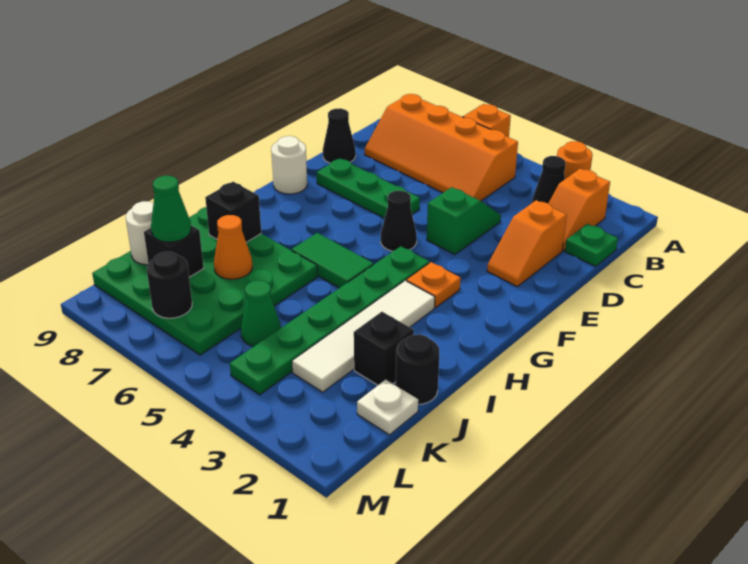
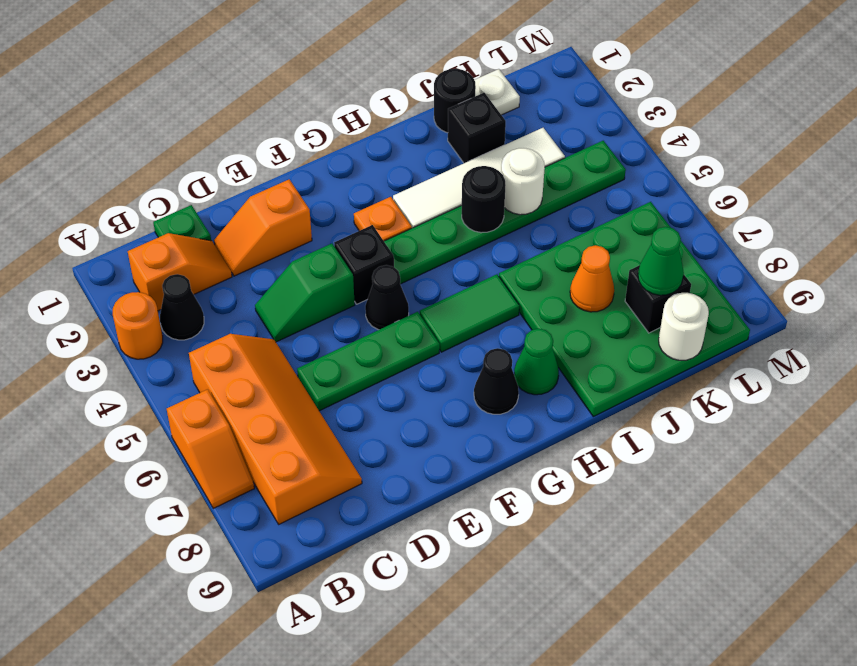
orange 1x2 slope [487,200,567,287] -> orange 1x2 slope turned to [214,179,312,276]
black 1x1 cone [323,108,356,163] -> black 1x1 cone moved to [474,348,519,414]
green 1x3 plate [317,159,420,218] -> green 1x3 plate turned to [297,312,440,411]
white 1x1 round brick [271,136,307,194] -> white 1x1 round brick moved to [501,148,545,215]
green 1x2 tile [291,233,373,288] -> green 1x2 tile turned to [420,274,519,352]
black 1x1 brick [205,182,261,242] -> black 1x1 brick moved to [334,225,394,304]
green 1x1 cone [241,281,281,347] -> green 1x1 cone moved to [514,329,559,395]
black 1x1 round brick [147,252,192,318] -> black 1x1 round brick moved to [462,166,505,233]

